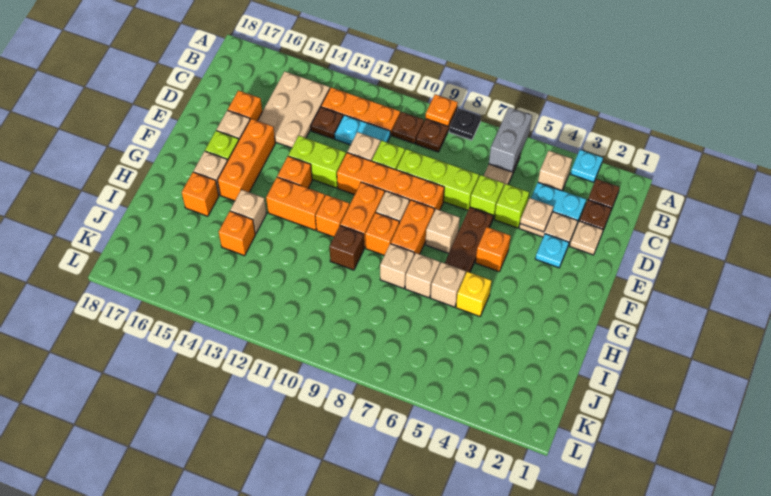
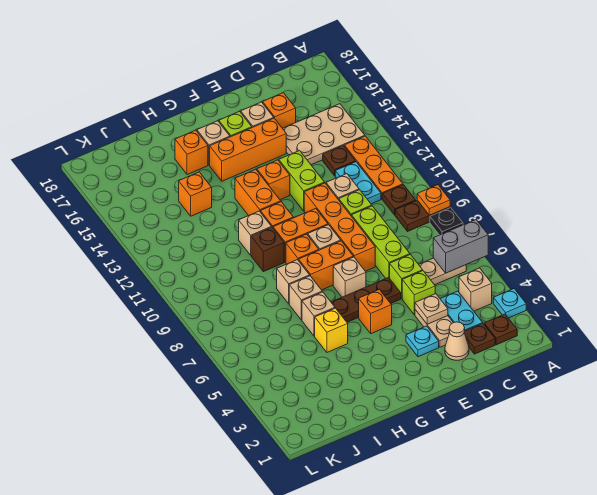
tan 1x1 plate [570,221,603,255] -> tan 1x1 cone [445,322,469,360]
tan 1x1 brick [230,190,267,234] -> tan 1x1 brick moved to [239,211,271,255]

